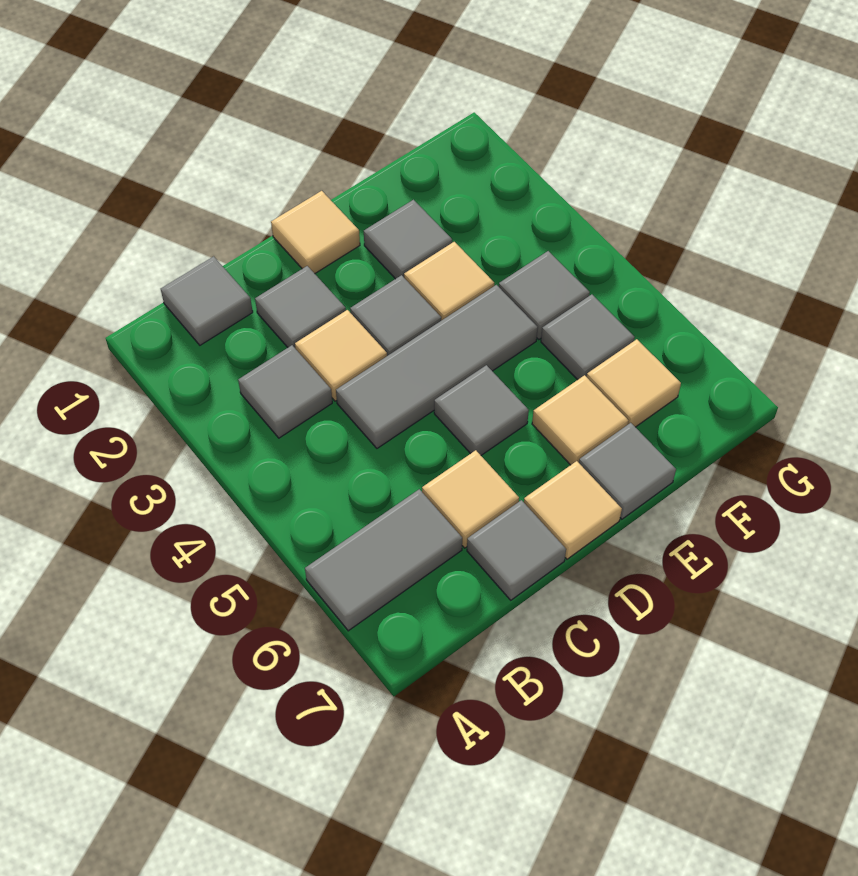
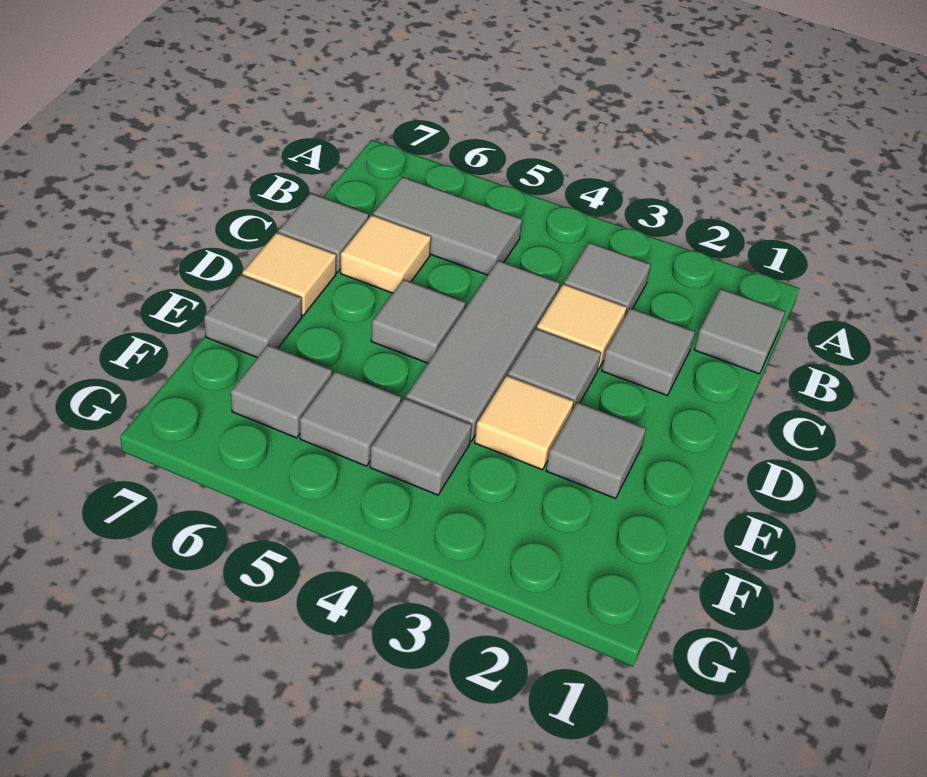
grey 1x2 tile [305,489,462,631] -> grey 1x2 tile turned to [373,177,522,275]
tan 1x1 tile [271,191,360,274] -> none
tan 1x1 tile [532,375,628,465] -> none
tan 1x1 tile [587,339,681,427] -> grey 1x1 tile [231,345,332,438]

